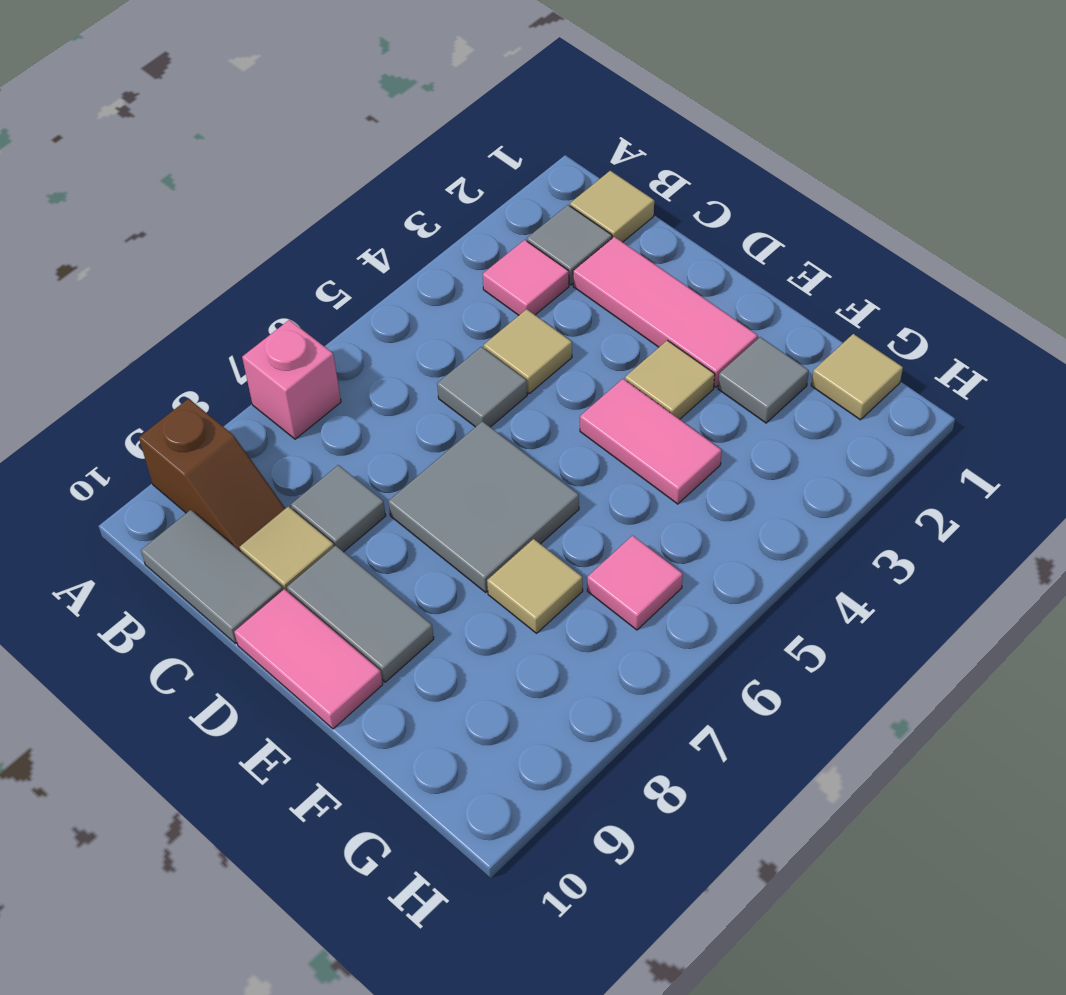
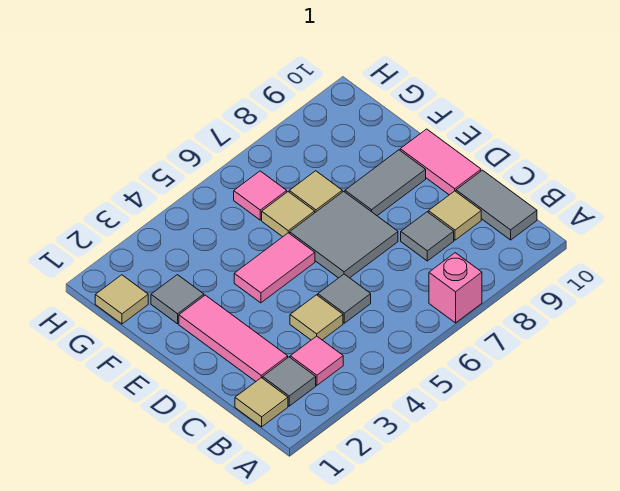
brown 1x2 slope [139,399,286,552] -> none
grey 1x2 tile [287,546,434,682] -> grey 1x2 tile turned to [345,150,426,216]
tan 1x1 tile [625,340,715,419] -> tan 1x1 tile moved to [262,192,315,237]
pink 1x2 tile [580,379,722,504] -> pink 1x2 tile turned to [234,233,315,303]

